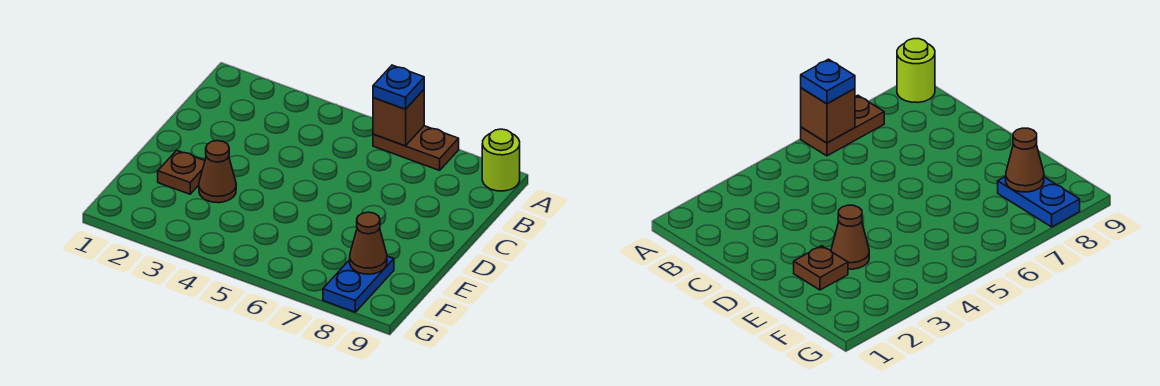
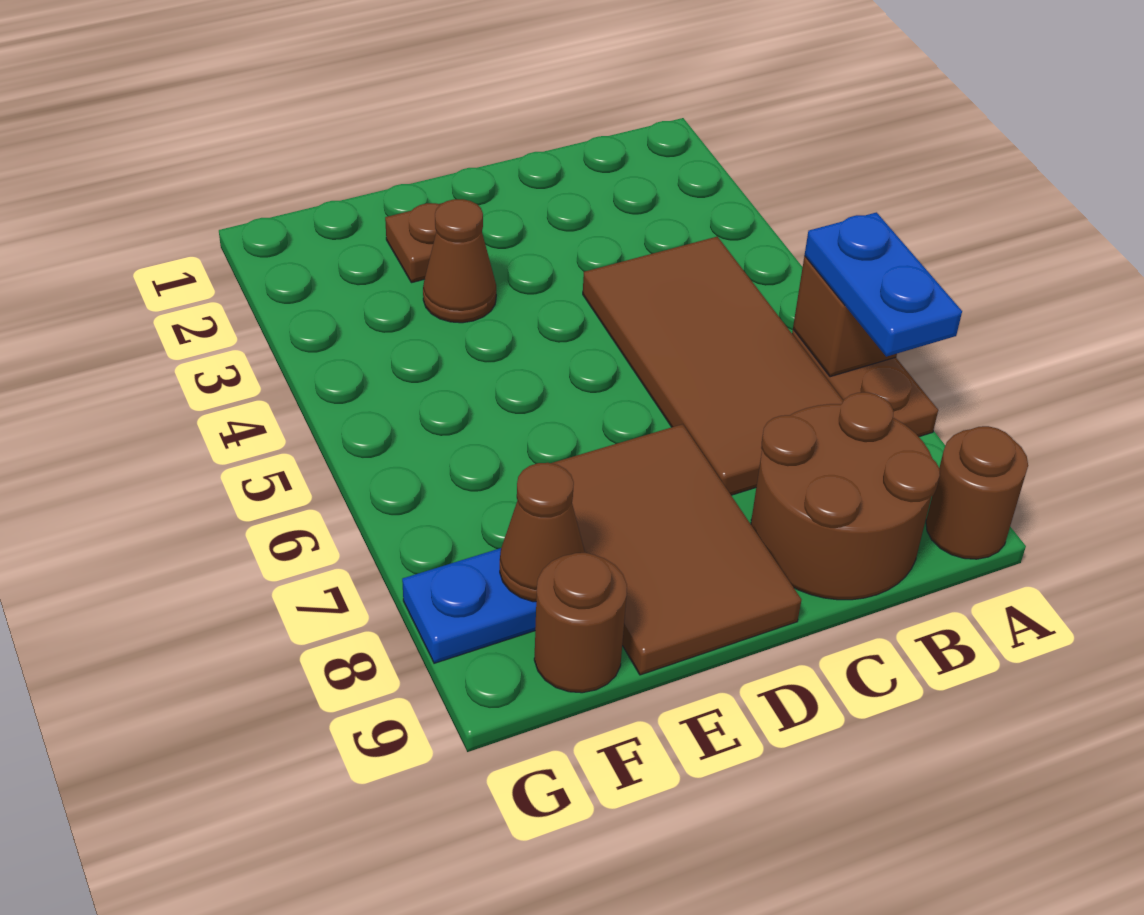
blue 1x1 plate [373,65,424,109] -> blue 1x2 plate [804,212,962,357]
lime 1x1 round brick [482,129,520,191] -> brown 1x1 round brick [926,426,1028,559]
none -> brown 2x4 tile [583,237,843,495]
none -> brown 2x2 round brick [751,392,940,600]
none -> brown 2x3 tile [552,424,801,675]
none -> brown 1x1 round brick [534,553,627,693]

